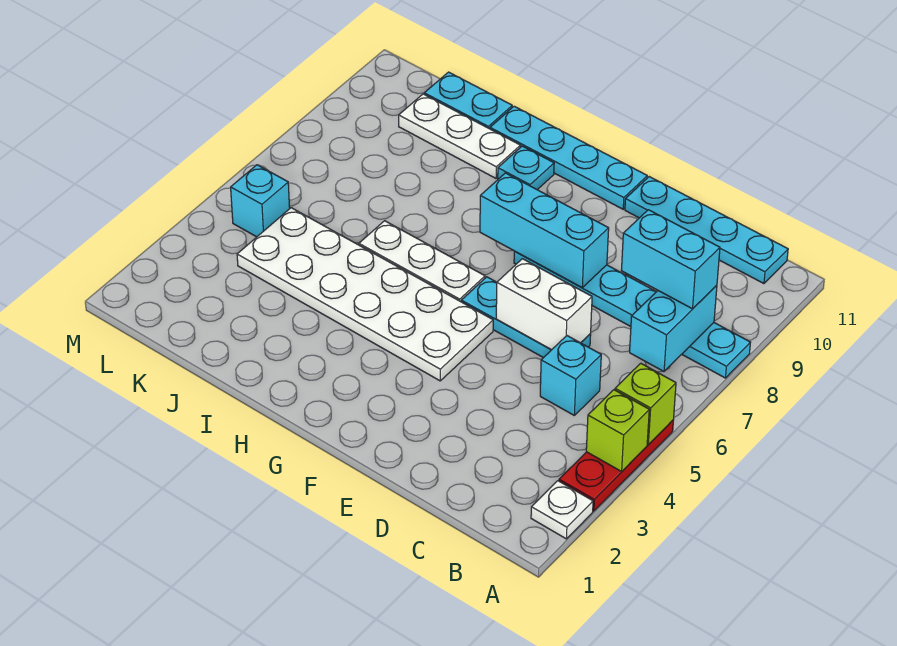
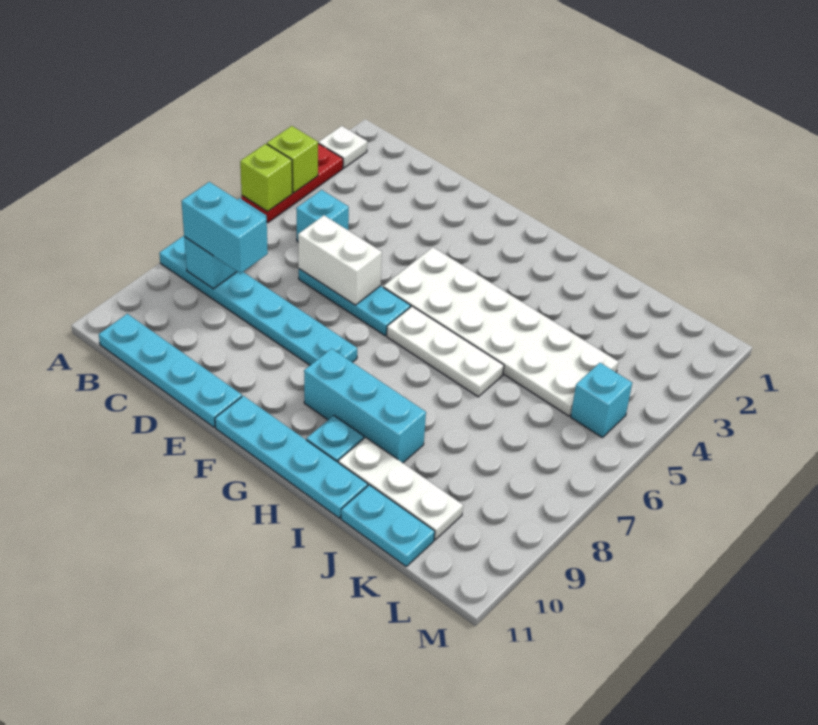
cyan 1x3 brick [480,173,609,288] -> cyan 1x3 brick moved to [304,349,426,463]

